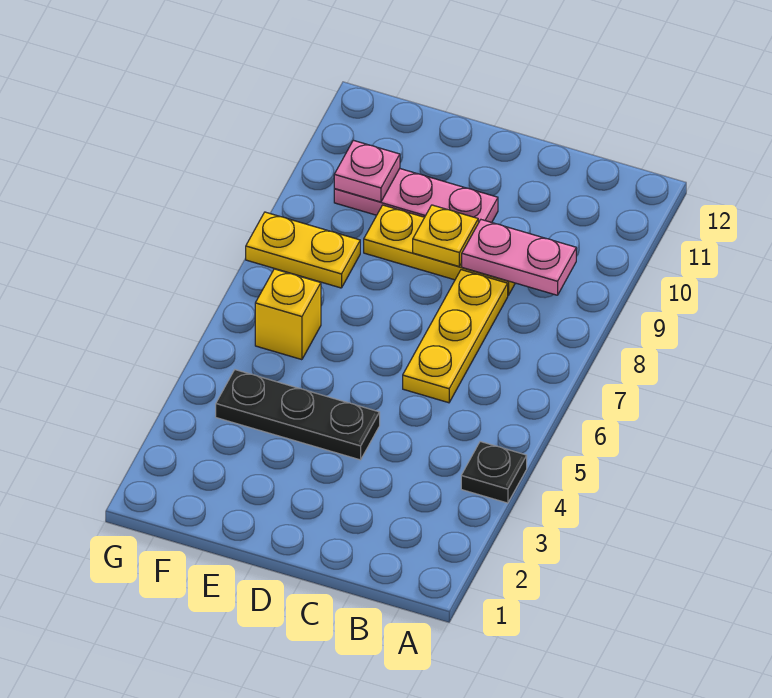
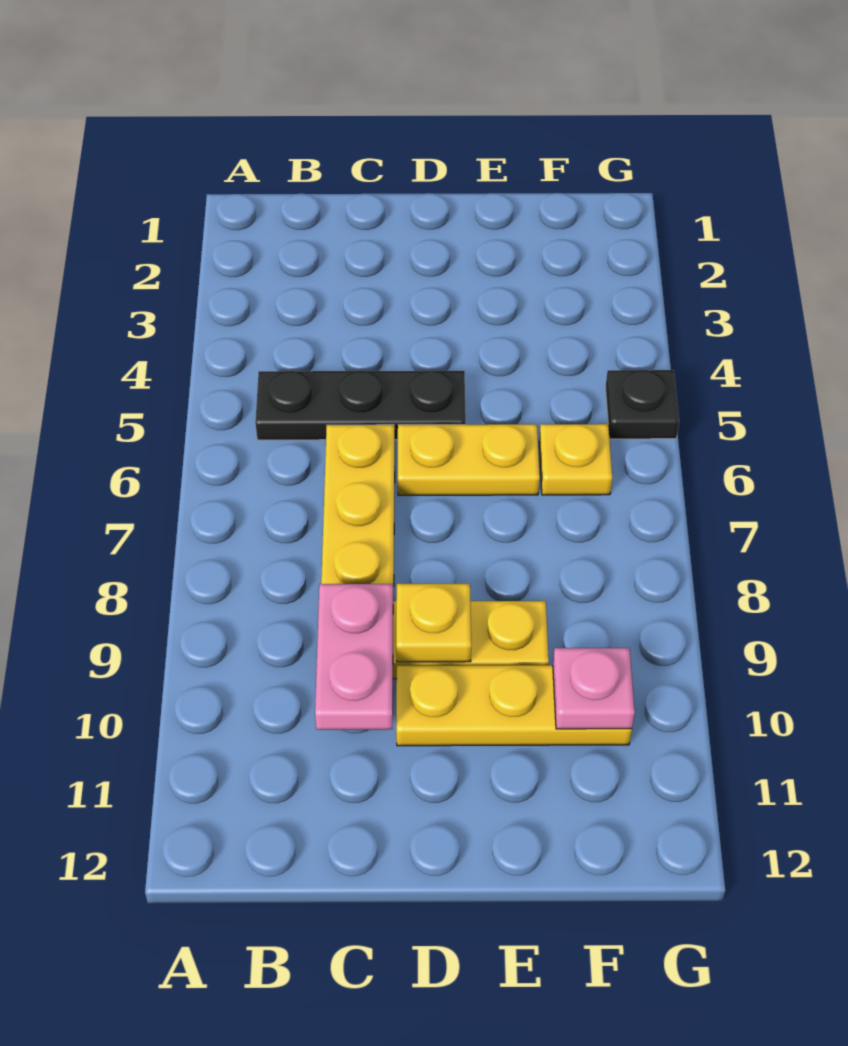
black 1x1 plate [461,442,527,503] -> black 1x1 plate moved to [605,370,679,439]
pink 1x2 plate [462,220,576,295] -> pink 1x2 plate turned to [315,584,393,730]
black 1x3 plate [216,370,380,460] -> black 1x3 plate moved to [255,371,466,440]
pink 1x3 plate [334,169,498,223] -> yellow 1x3 plate [396,665,632,746]
yellow 1x1 brick [255,269,321,360] -> yellow 1x1 plate [539,424,612,495]
yellow 1x2 plate [246,212,360,288] -> yellow 1x2 plate moved to [398,424,540,495]

